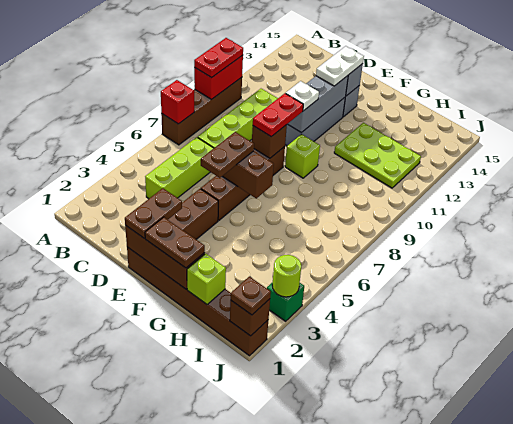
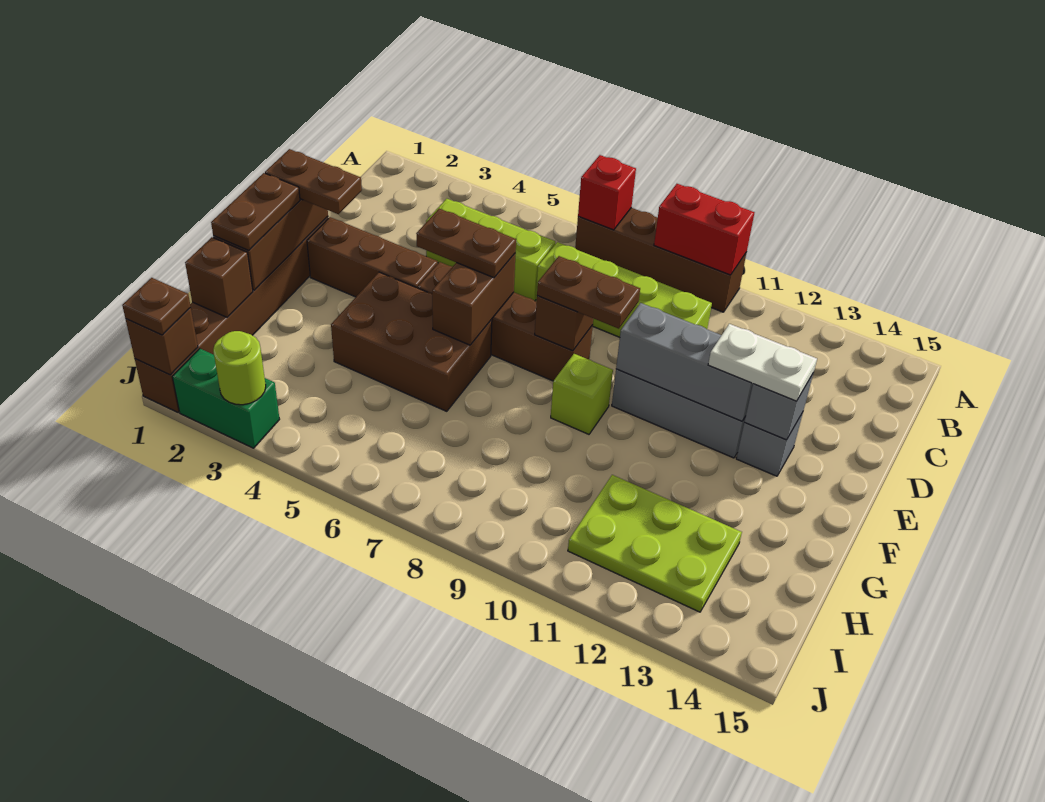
red 1x2 plate [194,38,243,78] -> none
red 1x2 plate [253,93,303,137] -> brown 1x2 plate [537,256,640,329]
white 1x1 plate [286,81,319,111] -> none
none -> brown 2x3 brick [331,272,492,411]
lime 2x3 plate [334,123,421,188] -> lime 2x3 plate turned to [568,475,742,612]
lime 1x1 brick [187,254,226,304] -> brown 1x1 brick [185,237,253,317]
green 1x1 brick [267,282,304,321] -> green 1x2 brick [172,349,280,448]

